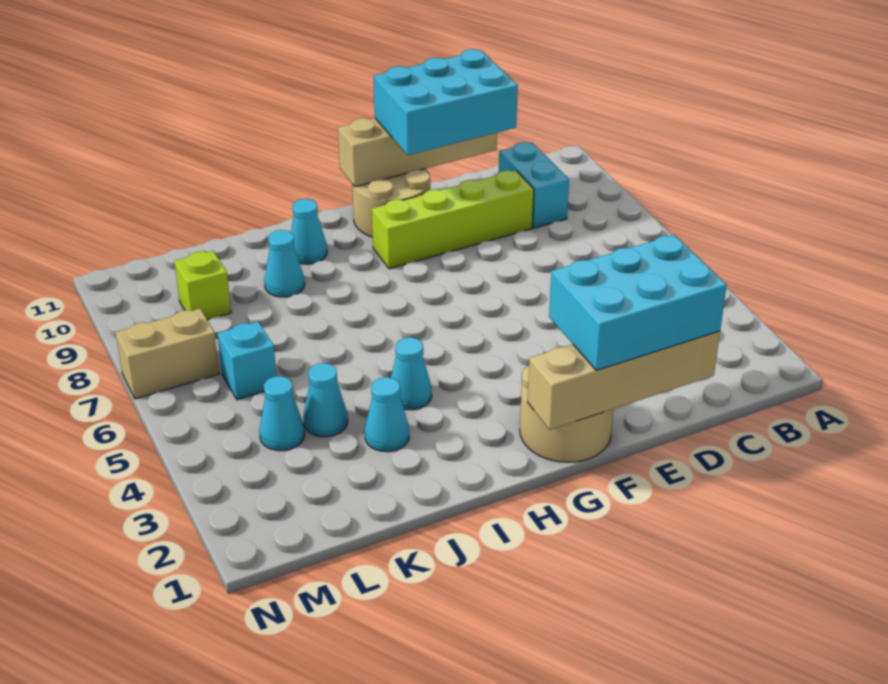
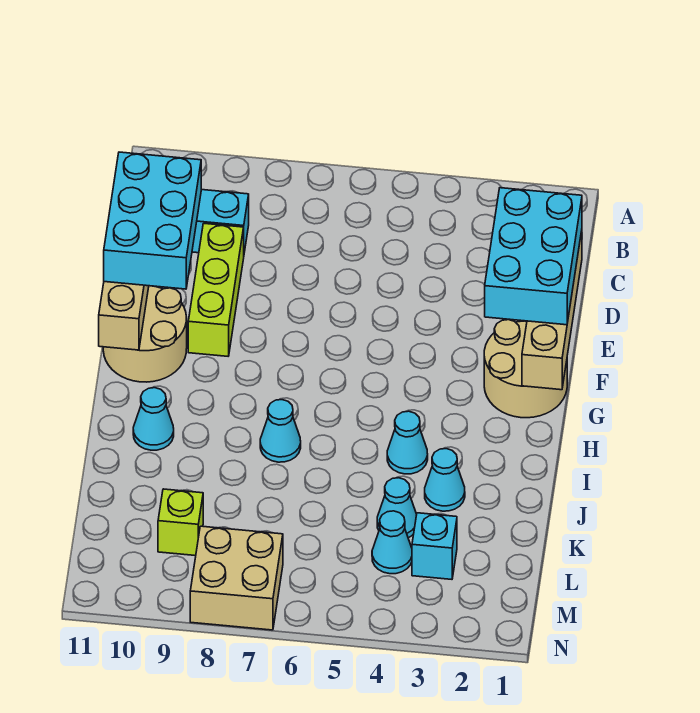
lime 1x4 brick [372,170,534,269] -> lime 1x3 brick [188,224,244,356]
cyan 1x1 cone [264,230,305,297] -> cyan 1x1 cone moved to [260,400,301,462]
cyan 1x1 brick [217,322,277,400] -> cyan 1x1 brick moved to [412,513,457,579]
tan 1x2 brick [115,309,219,399] -> tan 2x2 brick [190,526,283,630]

